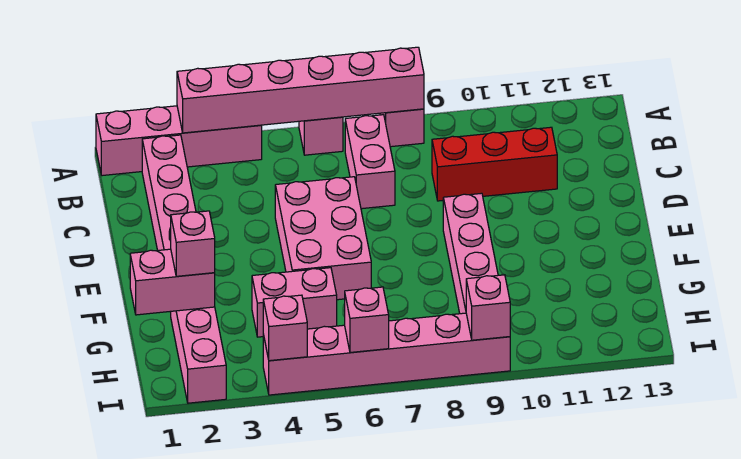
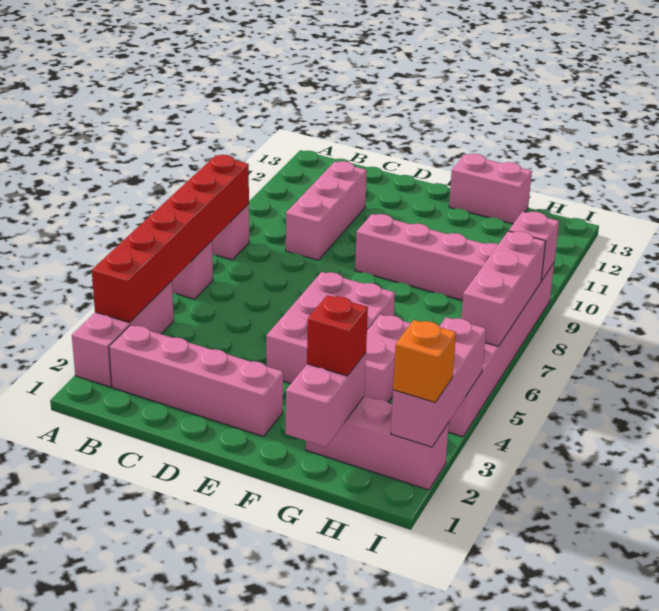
pink 1x4 brick [96,106,262,176] -> pink 1x3 brick [72,281,174,387]
pink 1x6 brick [177,47,424,133] -> red 1x6 brick [92,155,249,323]
pink 1x2 brick [345,115,395,209] -> pink 1x2 brick moved to [449,154,532,224]
red 1x3 brick [432,127,557,201] -> pink 1x3 brick [286,161,367,260]
pink 2x3 brick [275,177,371,300] -> pink 2x3 brick turned to [266,272,395,384]
pink 1x1 brick [171,211,215,276] -> red 1x1 brick [307,295,368,376]
none -> orange 1x1 brick [393,320,456,402]
pink 1x1 brick [263,295,307,361] -> pink 1x3 brick [391,317,486,447]
pink 1x1 brick [345,287,389,352] -> pink 1x3 brick [461,231,546,346]

